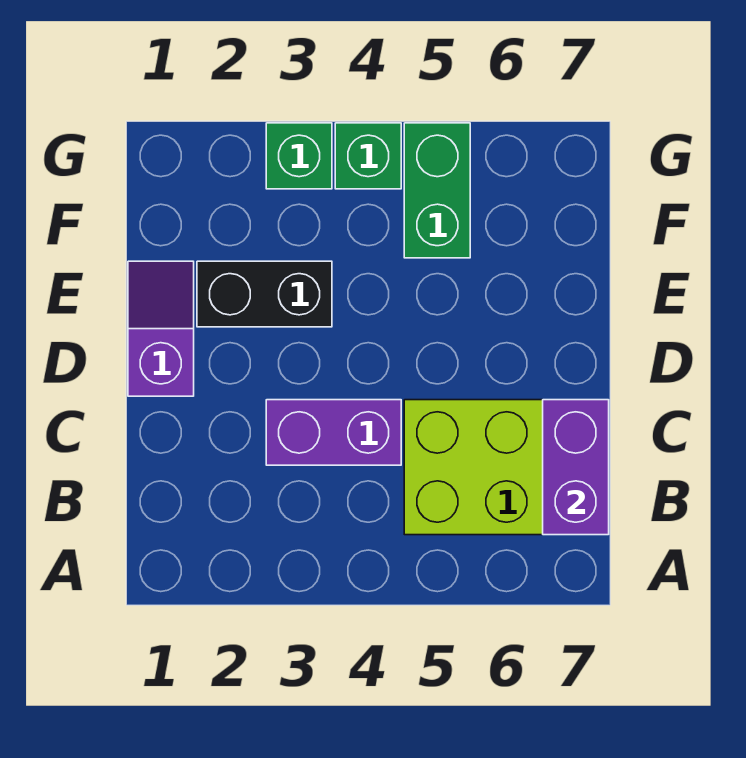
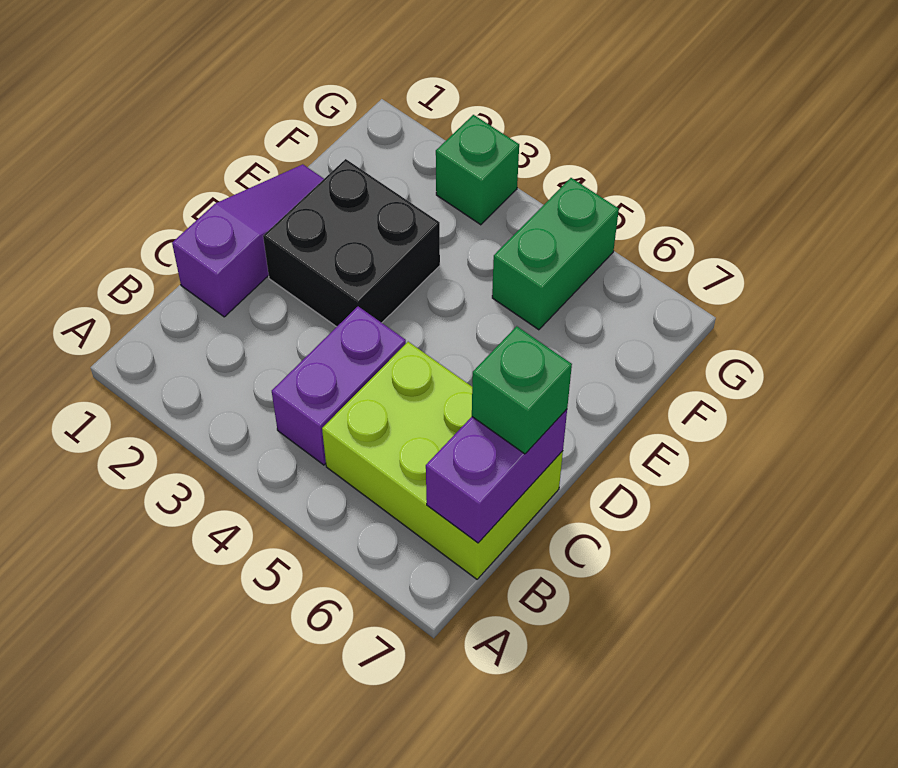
purple 1x2 brick [266,400,401,465] -> purple 1x2 brick turned to [272,306,406,465]
purple 1x2 slope [128,261,194,396] -> purple 1x3 slope [172,164,324,317]
black 1x2 brick [197,261,332,327] -> black 2x2 brick [263,159,440,327]
green 1x1 brick [335,123,401,189] -> green 1x1 brick moved to [472,326,572,454]

